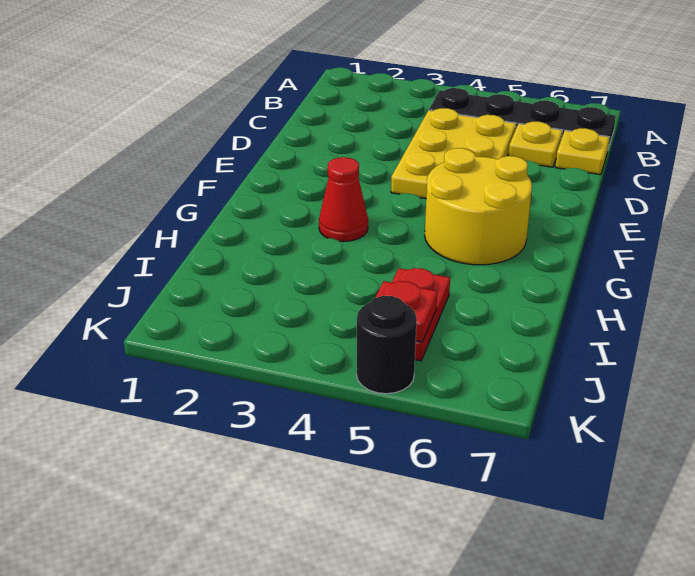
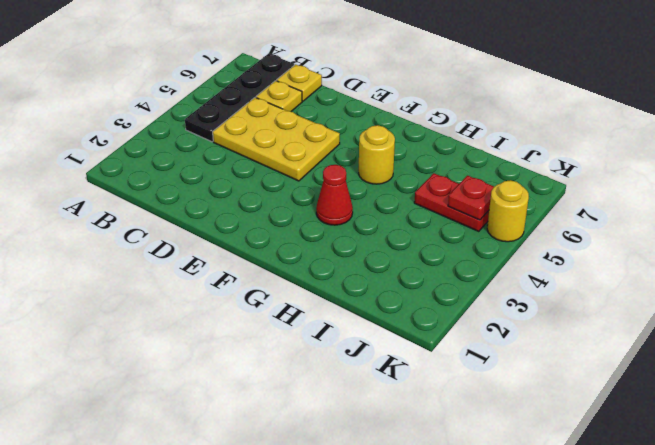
yellow 2x2 round brick [425,148,532,265] -> yellow 1x1 round brick [359,125,395,184]
black 1x1 round brick [356,296,417,394] -> yellow 1x1 round brick [487,180,529,242]

